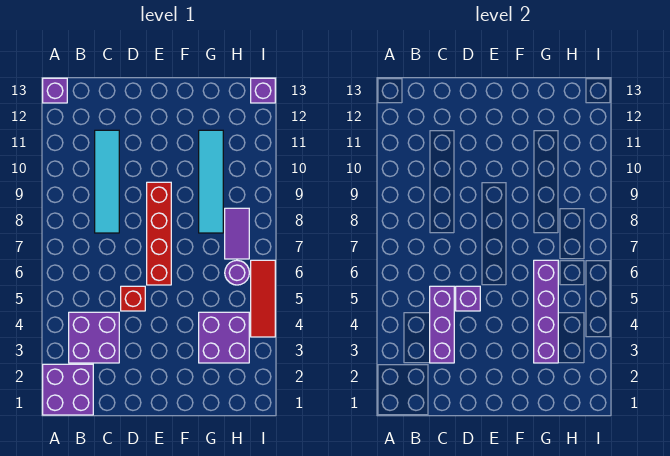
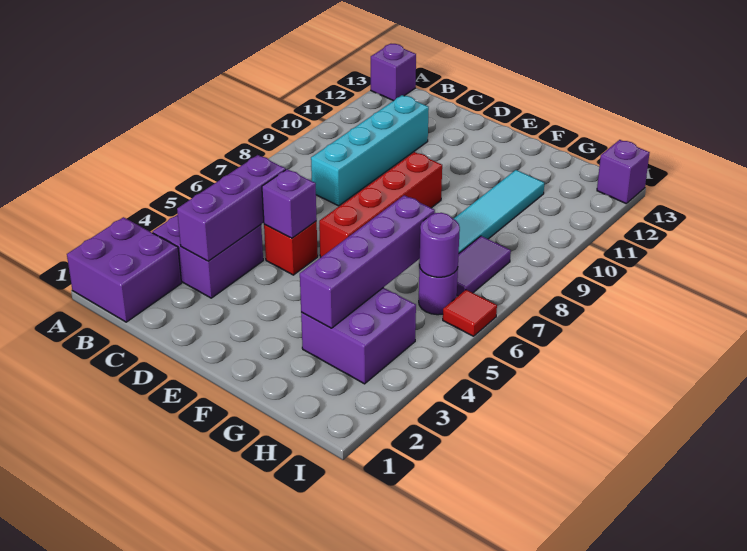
cyan 1x4 tile [95,130,119,233] -> cyan 1x4 brick [311,95,429,206]
none -> purple 1x1 round brick [419,213,460,277]
red 1x3 tile [251,260,275,337] -> red 1x1 tile [443,290,497,336]

